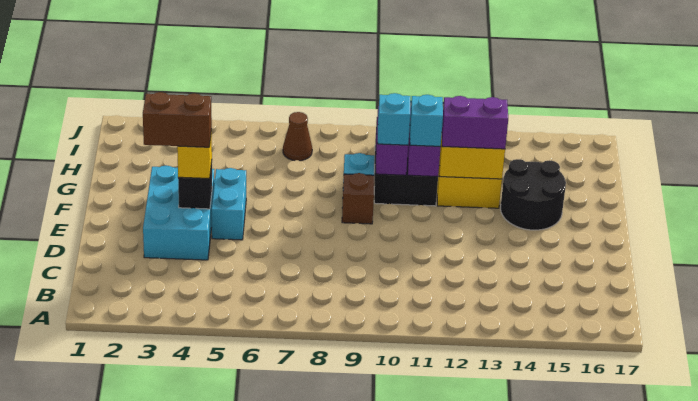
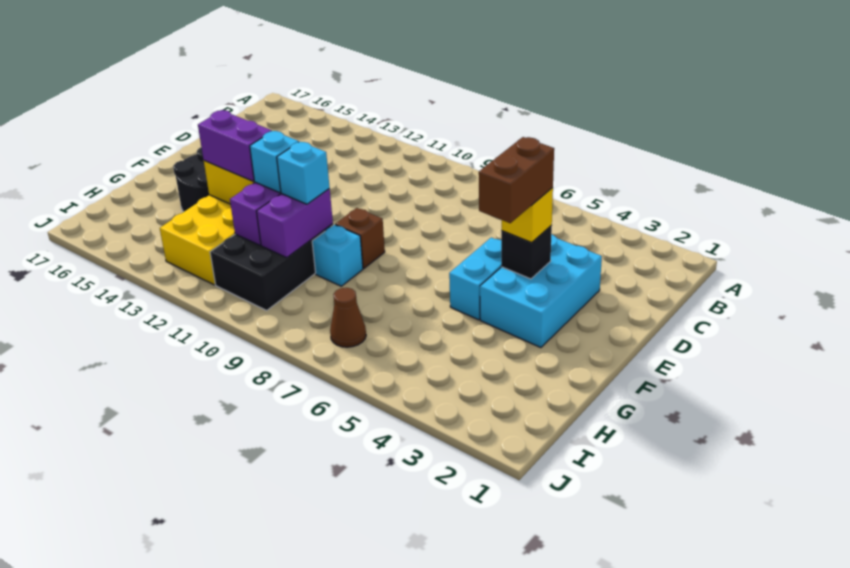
brown 1x2 brick [143,92,212,147] -> brown 1x2 brick turned to [479,137,554,223]

